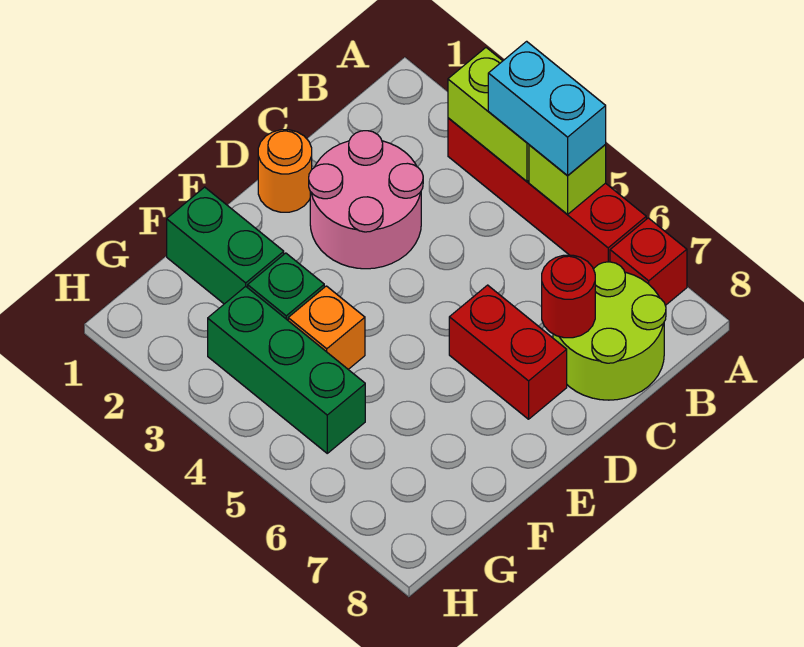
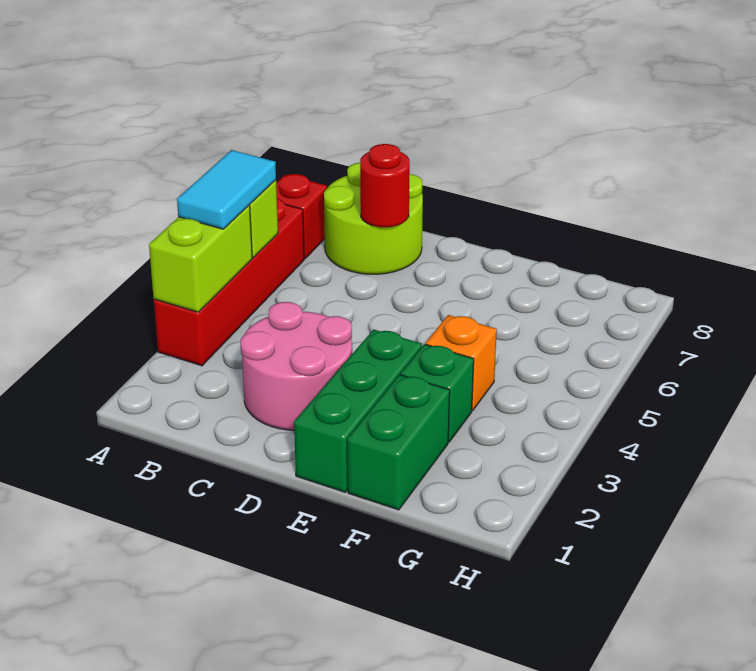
cyan 1x2 brick [488,41,606,176] -> cyan 1x2 tile [177,150,276,229]
orange 1x1 round brick [258,130,312,212] -> none
red 1x2 brick [449,285,567,419] -> none
green 1x3 brick [208,286,365,453] -> green 1x3 brick moved to [294,329,422,492]

